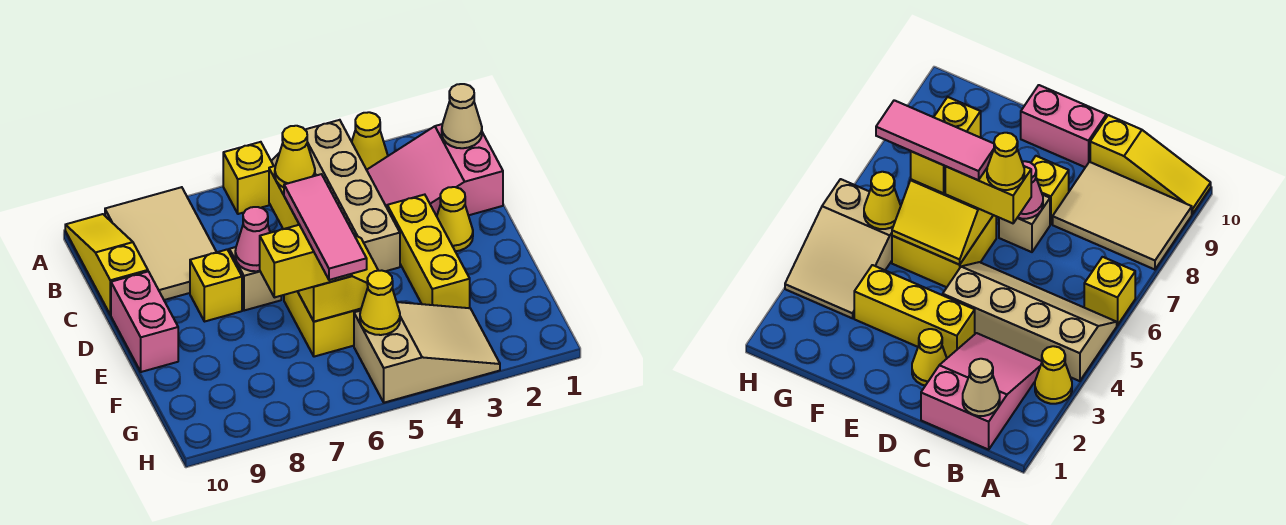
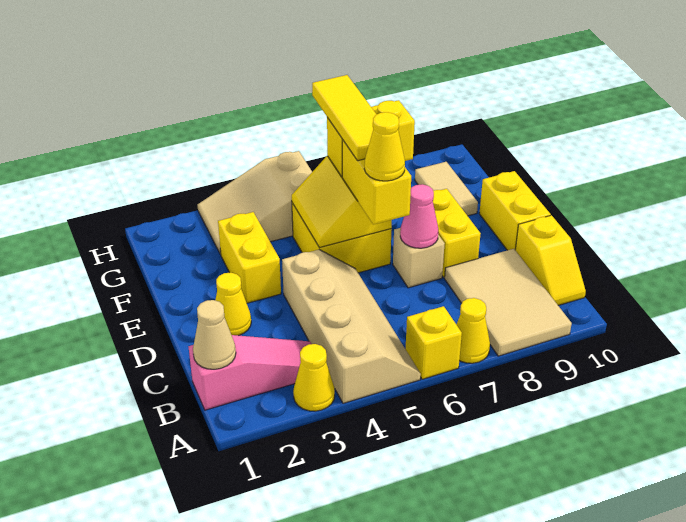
yellow 1x3 slope [65,214,148,315] -> yellow 1x2 slope [515,215,586,305]
pink 2x3 slope [367,124,503,216] -> pink 1x3 slope [189,335,311,410]
yellow 1x3 brick [387,195,470,308] -> yellow 1x2 brick [218,212,281,303]
yellow 1x1 brick [190,250,242,322] -> yellow 1x2 brick [433,189,481,278]
pink 1x2 brick [111,271,178,372] -> yellow 1x2 brick [479,171,551,250]
pink 1x3 tile [284,174,367,280] -> yellow 1x3 tile [312,75,376,161]
none -> tan 1x2 tile [415,162,478,216]
yellow 1x1 cone [360,270,400,335] -> yellow 1x1 cone moved to [456,298,490,363]

